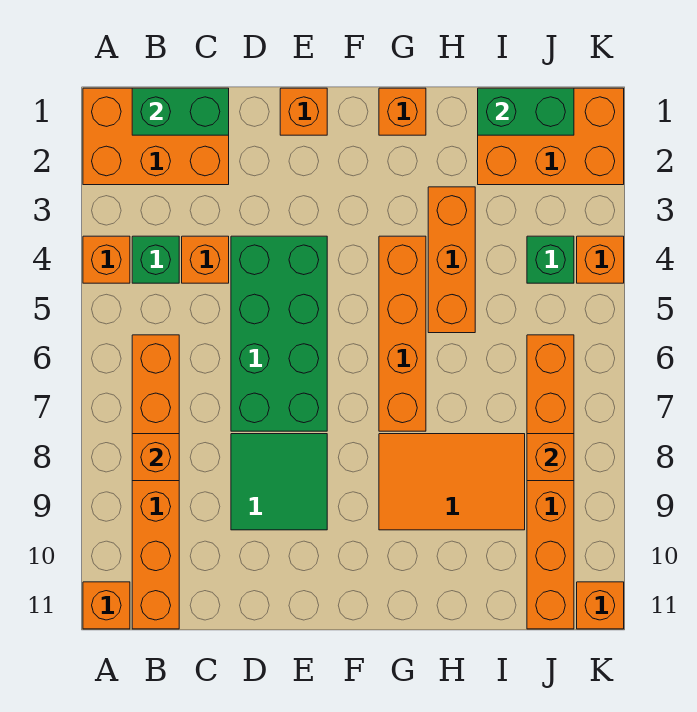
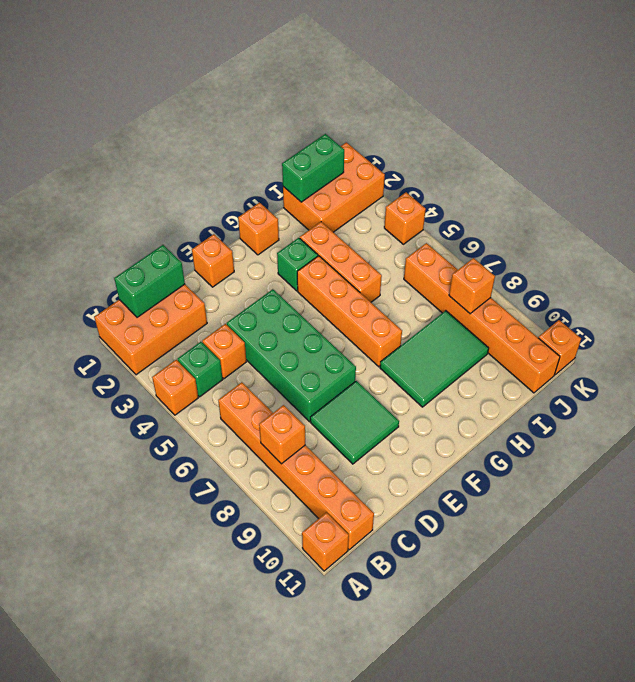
orange 2x3 tile [379,434,525,530] -> green 2x3 tile [380,311,489,407]
green 1x1 brick [527,236,574,283] -> green 1x1 brick moved to [277,238,318,291]

